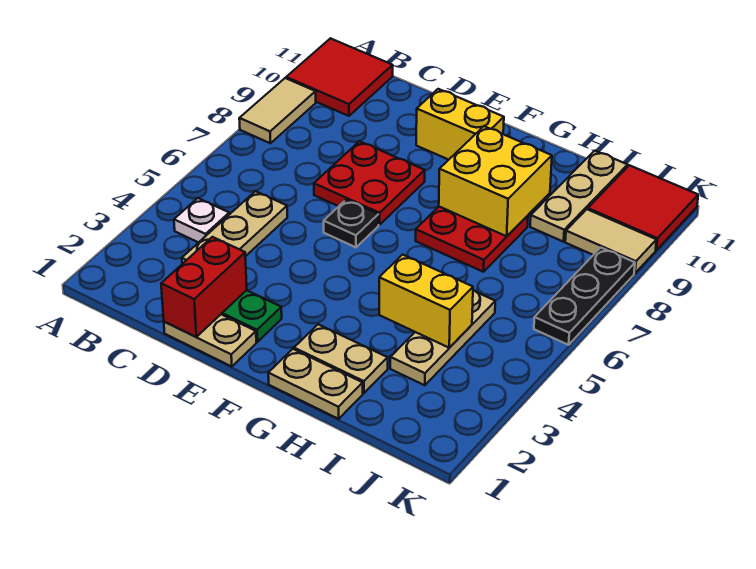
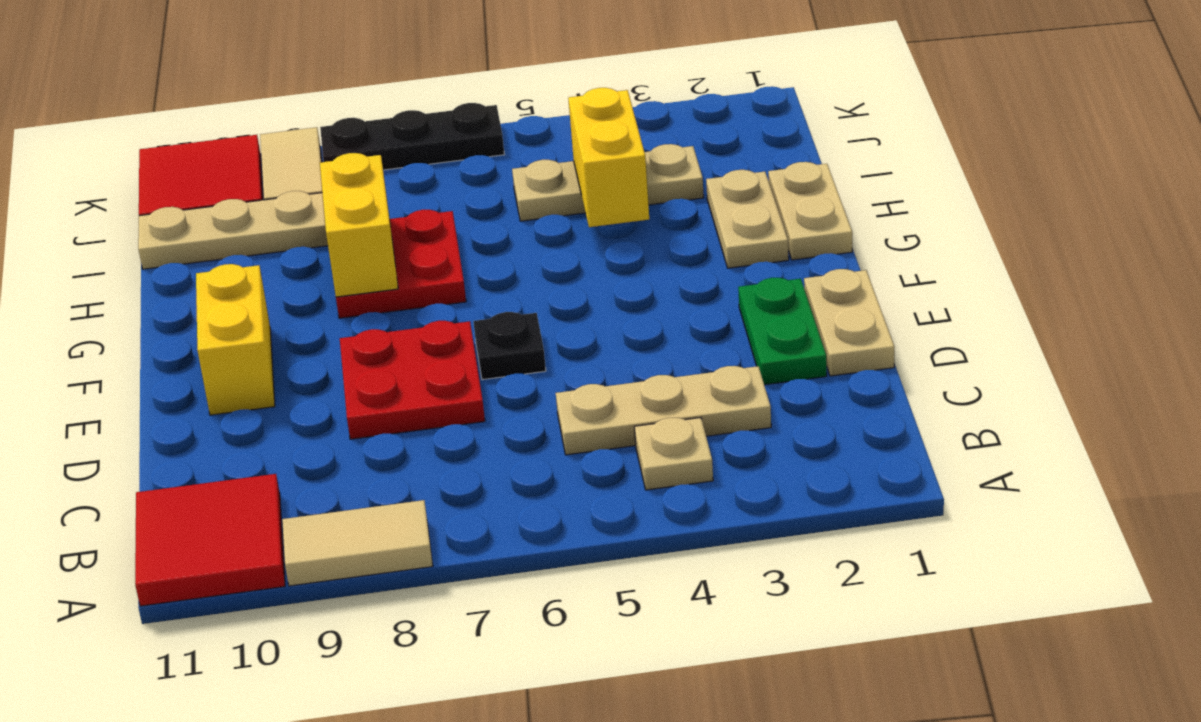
white 1x1 plate [174,198,229,243] -> tan 1x1 plate [634,418,713,490]
red 1x2 brick [161,237,247,337] -> none
yellow 2x2 brick [439,126,552,236] -> yellow 1x2 brick [320,153,398,297]

